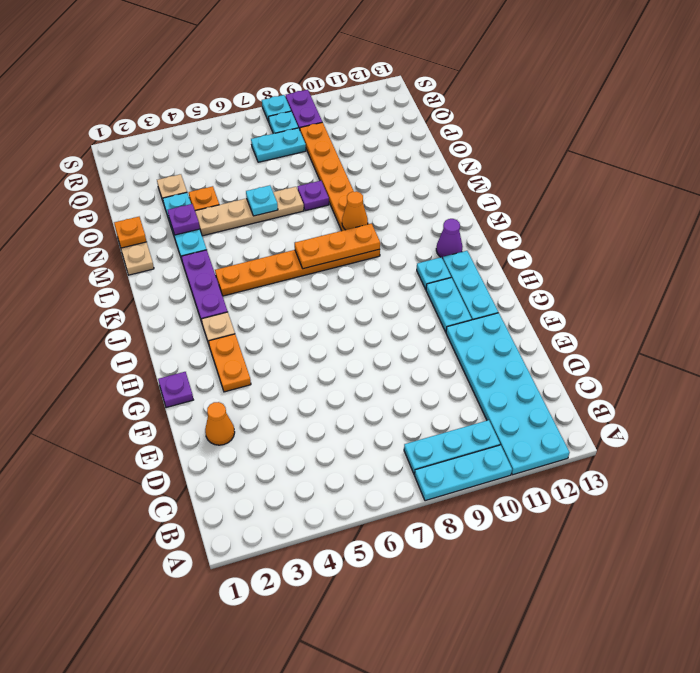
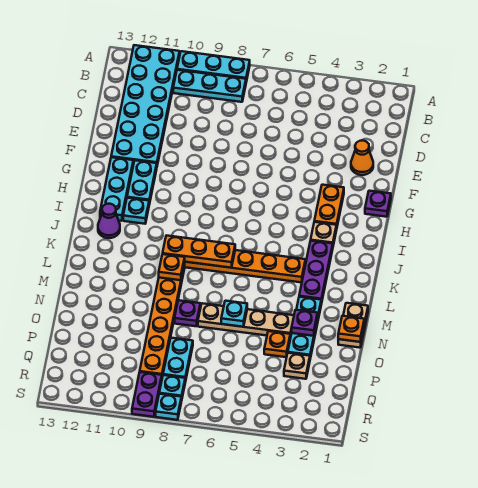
orange 1x1 cone [342,191,368,230] -> orange 1x1 plate [159,254,185,280]
cyan 1x2 plate [251,128,306,162] -> cyan 1x2 plate turned to [163,338,193,382]

